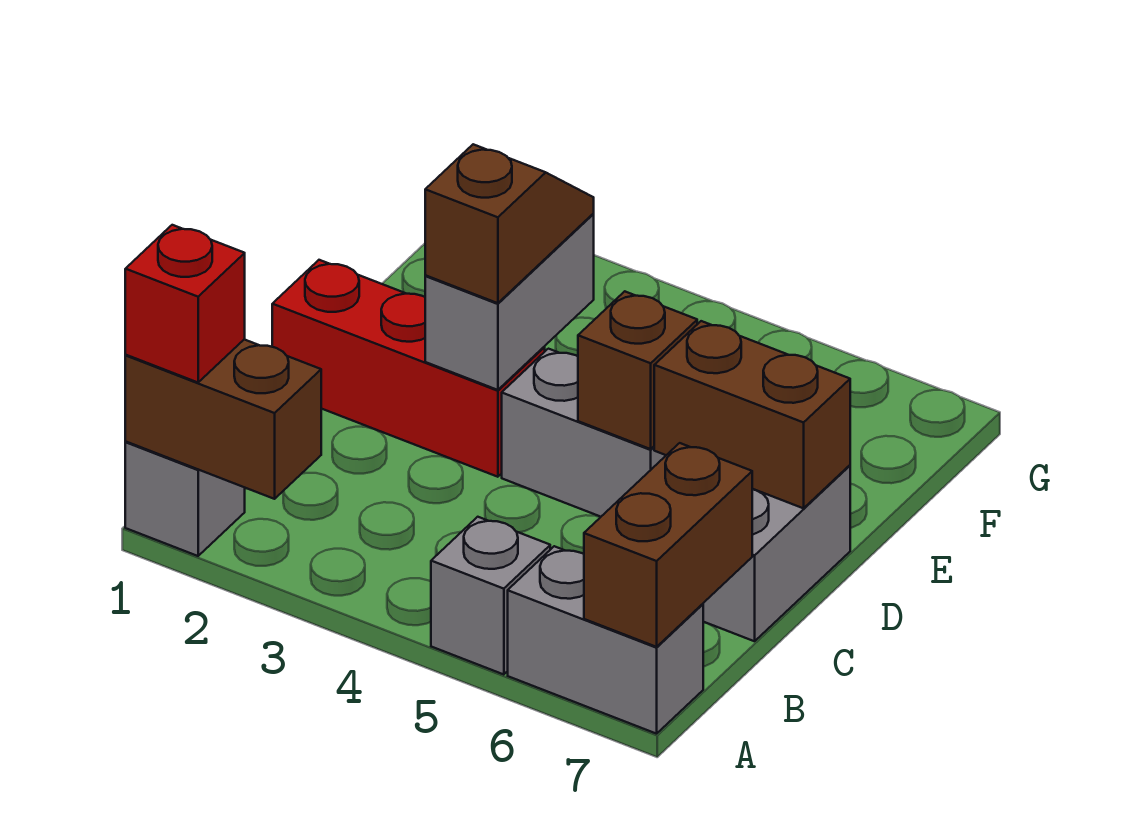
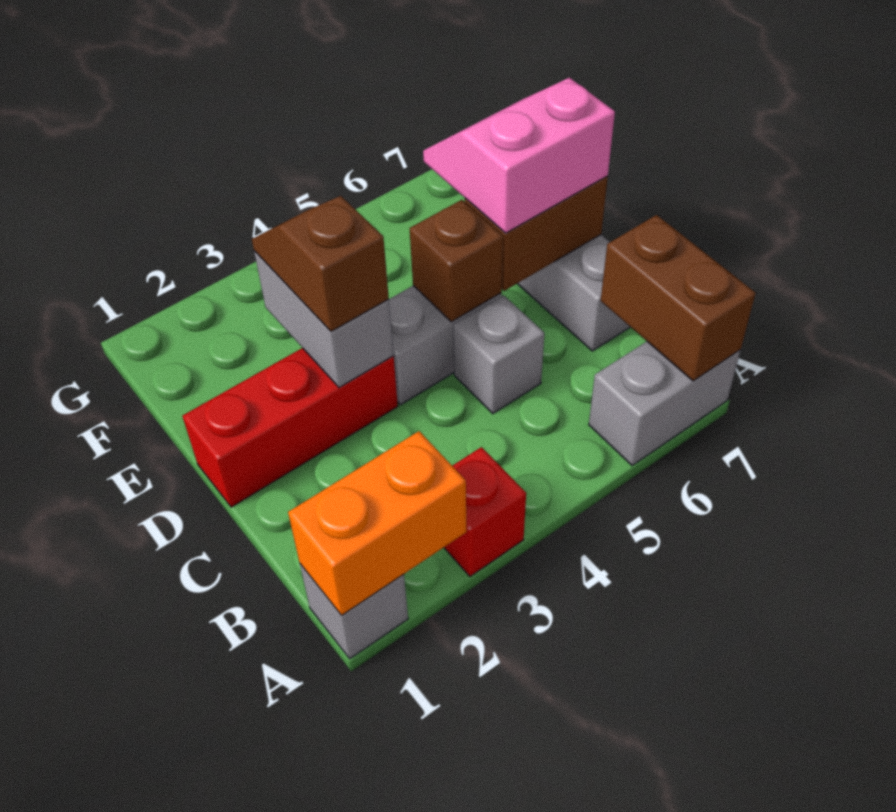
brown 1x2 brick [125,340,321,499] -> orange 1x2 brick [288,431,466,615]
red 1x1 brick [125,225,245,382] -> red 1x1 brick moved to [444,447,526,576]
grey 1x1 brick [431,517,550,675] -> grey 1x1 brick moved to [453,295,544,414]
none -> pink 2x2 slope [423,78,615,233]

